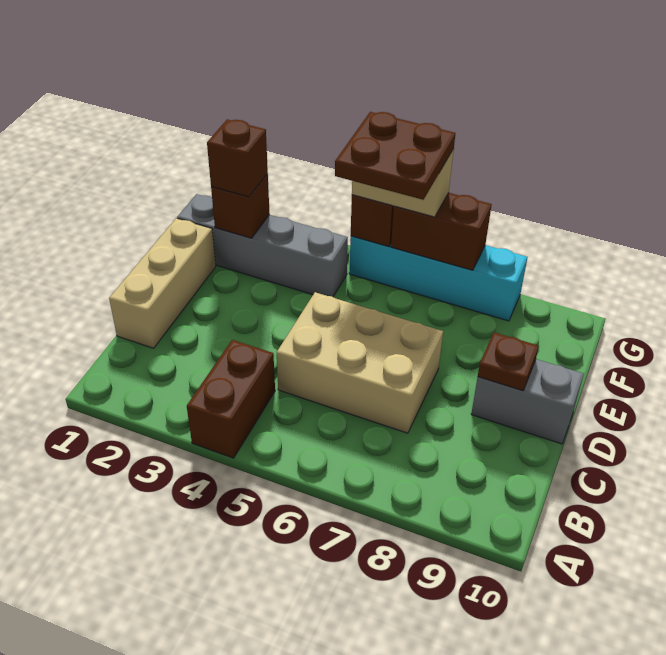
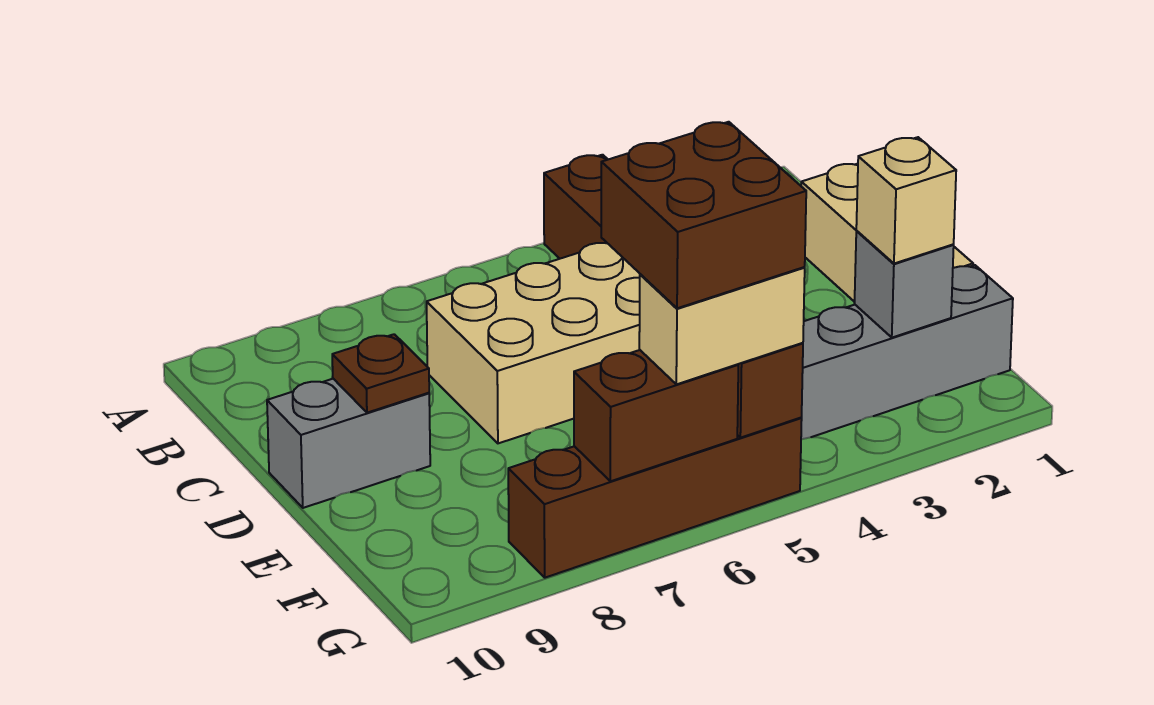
brown 1x1 brick [211,174,270,238] -> grey 1x1 brick [854,231,954,338]
brown 1x1 brick [207,119,268,197] -> tan 1x1 brick [856,137,956,264]
brown 2x2 plate [335,112,455,200] -> brown 2x2 brick [601,122,806,308]
cyan 1x4 brick [349,236,528,321] -> brown 1x4 brick [508,418,802,578]

